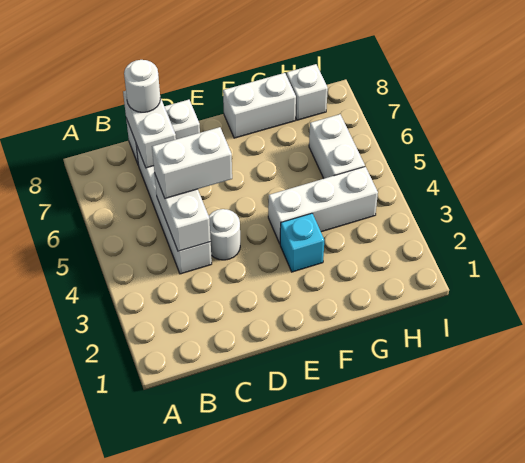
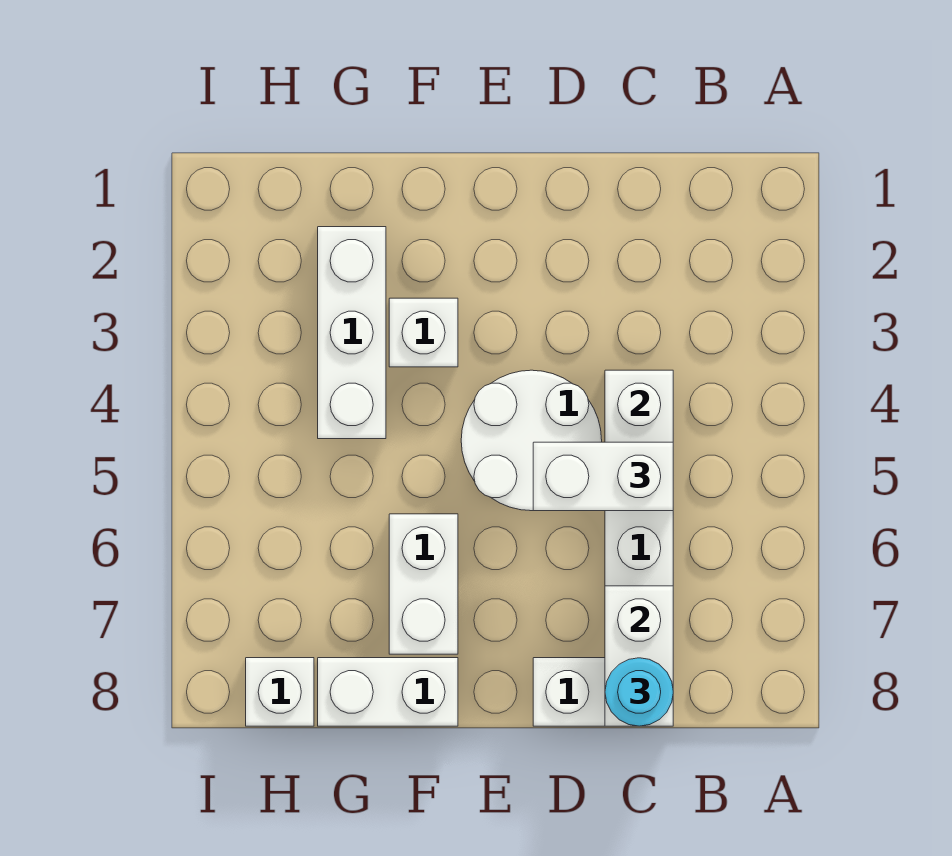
white 1x1 round brick [124,60,160,112] -> cyan 1x1 round brick [605,658,673,726]
white 1x1 round brick [209,209,240,260] -> white 2x2 round brick [461,370,602,511]
cyan 1x1 brick [280,213,324,272] -> white 1x1 brick [389,298,458,367]
white 1x3 brick [268,167,378,244] -> white 1x3 brick turned to [318,227,386,439]
white 1x2 brick [309,114,365,178] -> white 1x2 brick moved to [389,514,458,654]

